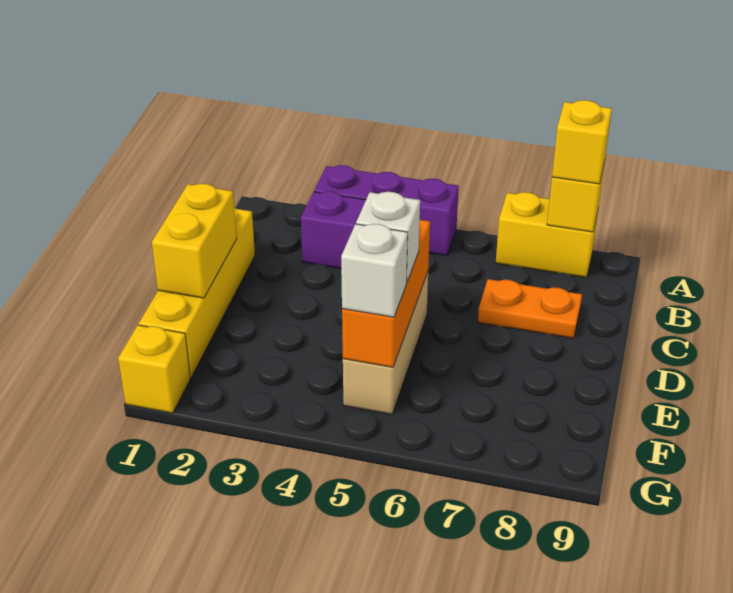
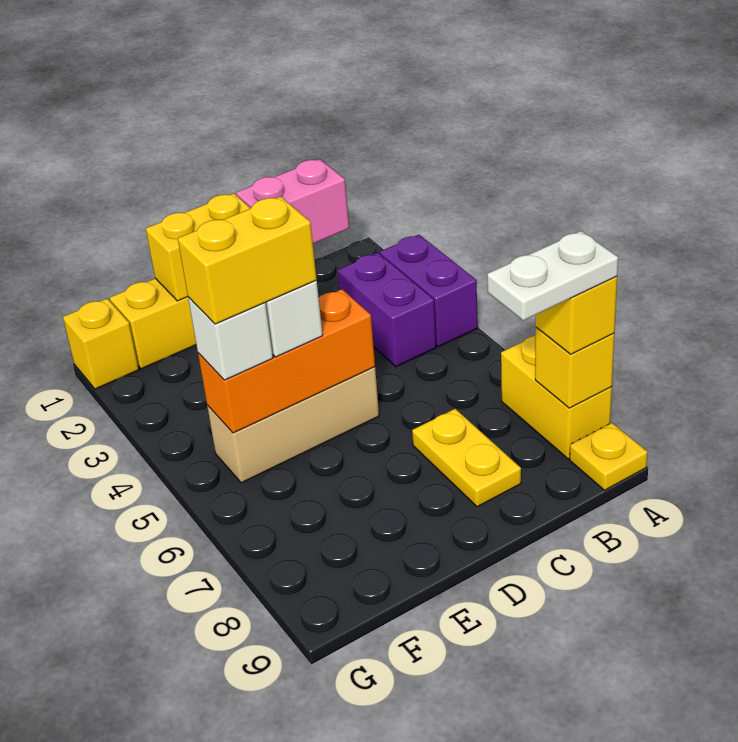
purple 1x3 brick [314,165,459,255] -> purple 1x2 brick [380,235,478,347]
none -> white 1x2 plate [487,231,618,321]
none -> yellow 1x1 plate [570,423,648,490]
none -> pink 1x2 brick [236,159,349,244]
orange 1x2 plate [478,279,582,338] -> yellow 1x2 plate [412,409,521,507]
none -> yellow 1x2 brick [178,196,317,324]

